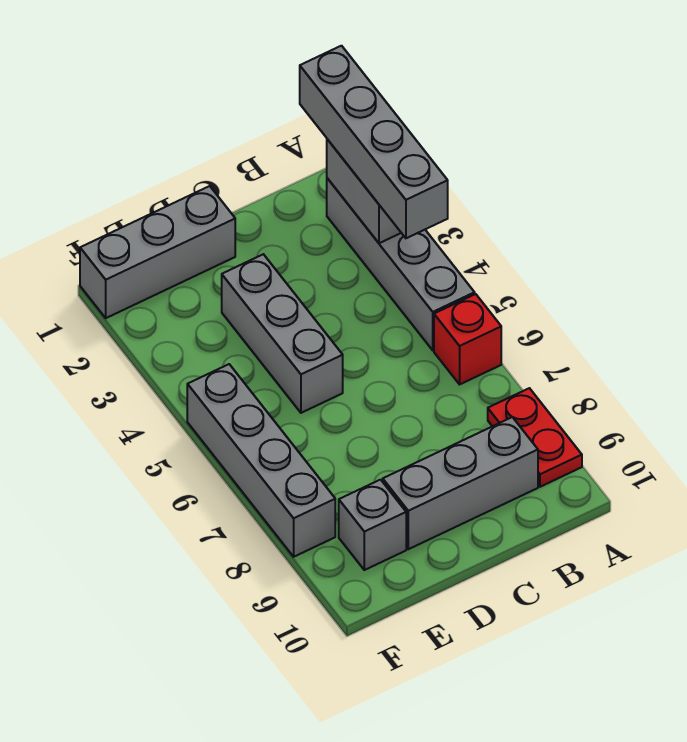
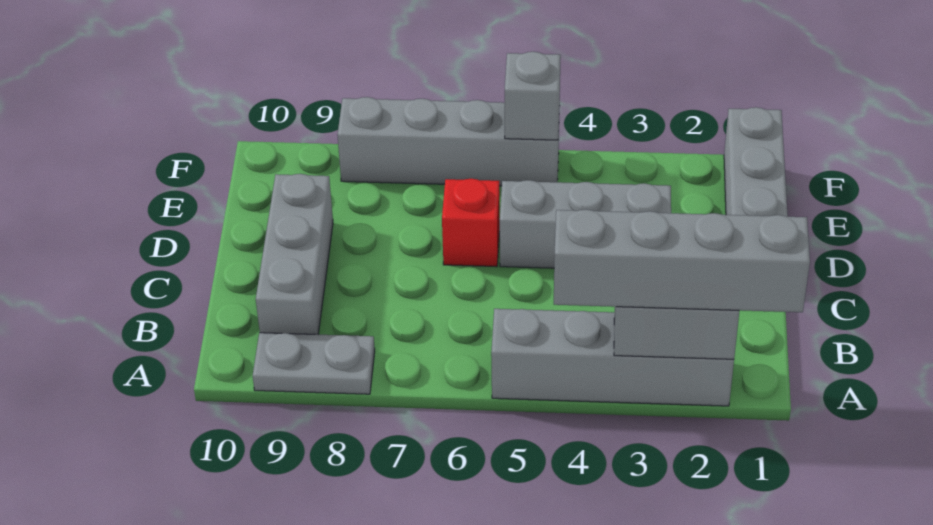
red 1x1 brick [434,294,501,384] -> red 1x1 brick moved to [442,179,500,267]
red 1x2 plate [488,388,582,487] -> grey 1x2 plate [253,333,375,394]
grey 1x1 brick [339,480,406,570] -> grey 1x1 brick moved to [505,52,561,140]

